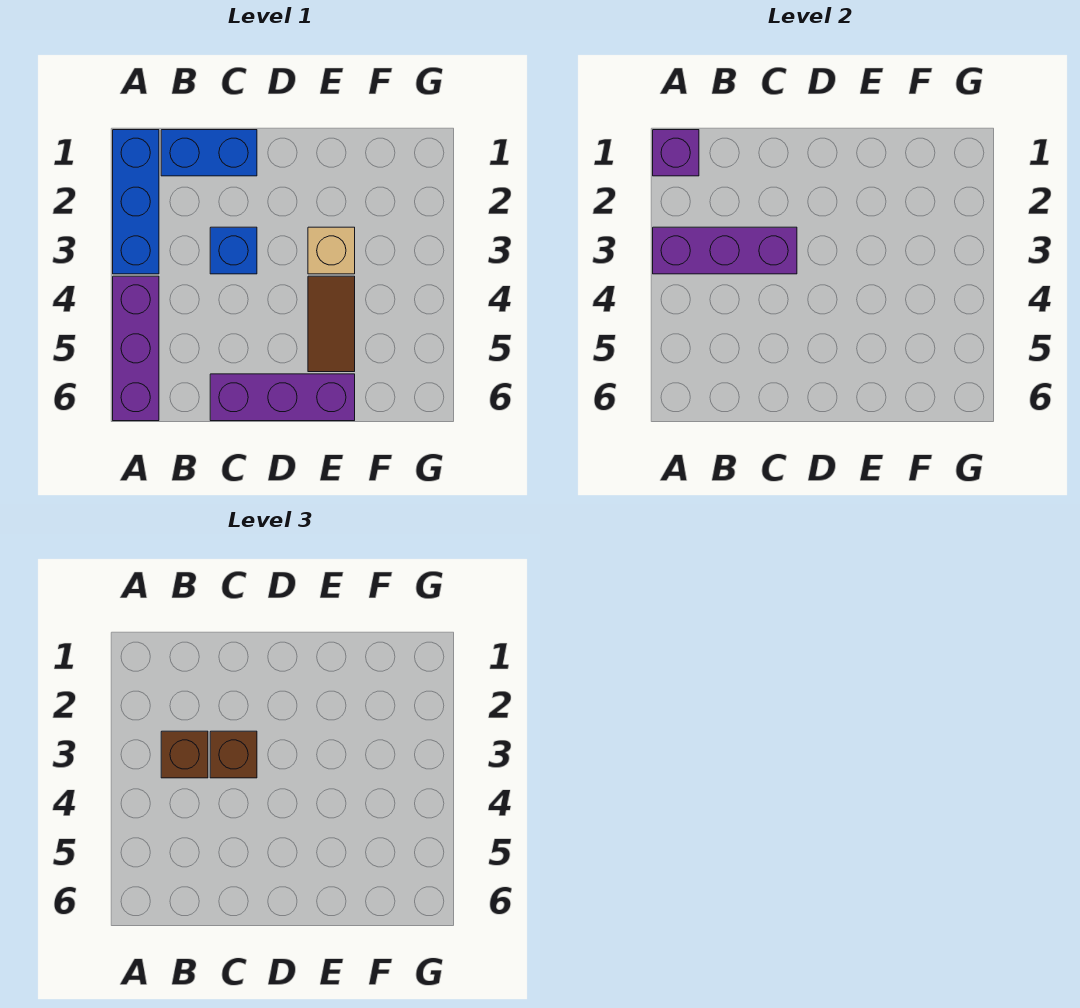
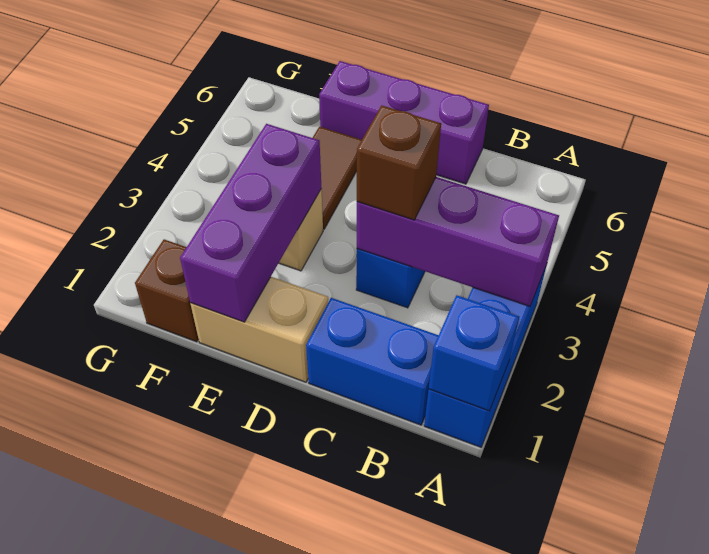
purple 1x1 brick [653,130,699,176] -> blue 1x1 brick [429,295,519,411]
purple 1x3 brick [113,276,159,421] -> purple 1x3 brick moved to [180,124,321,322]
brown 1x1 brick [161,731,208,778] -> brown 1x1 brick moved to [135,239,198,342]
none -> tan 1x2 brick [190,277,328,382]

